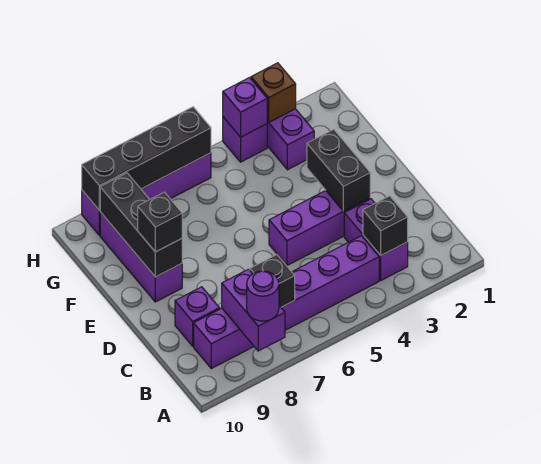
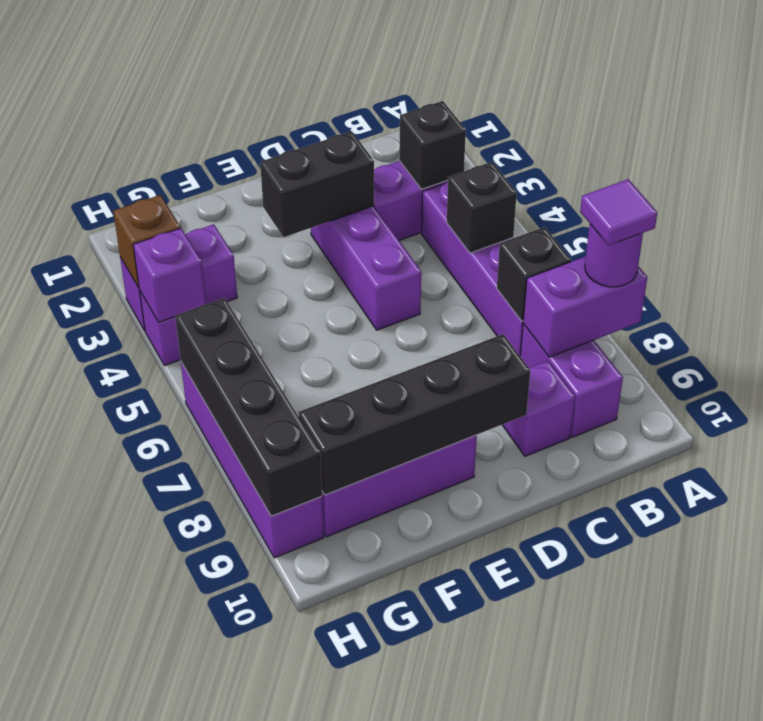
none -> purple 1x1 tile [580,179,657,246]
black 1x3 brick [100,173,182,277] -> black 1x4 brick [299,334,530,495]
black 1x1 brick [138,192,182,252] -> black 1x1 brick moved to [447,162,517,253]

